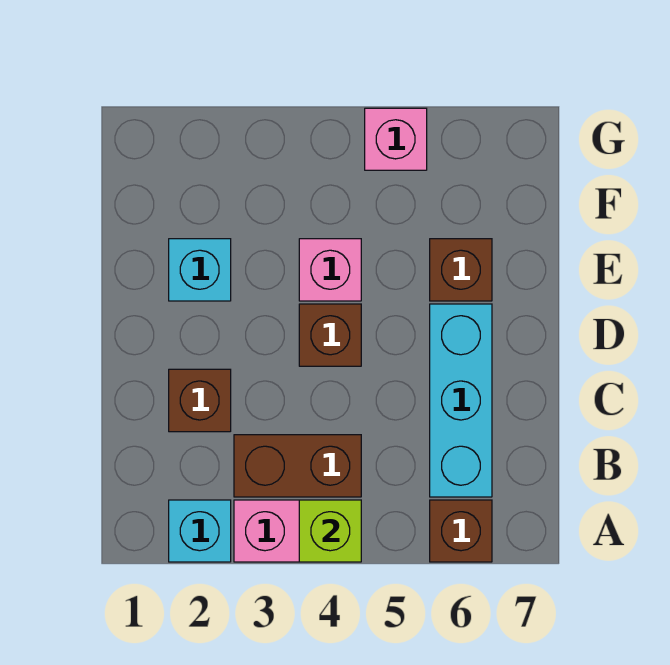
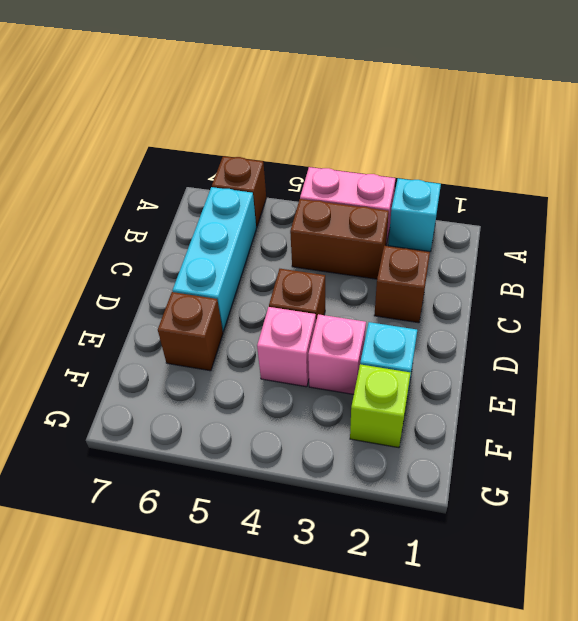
lime 1x1 brick [299,500,361,562] -> lime 1x1 brick moved to [350,364,411,448]
pink 1x1 brick [365,108,427,170] -> pink 1x1 brick moved to [308,314,366,394]

